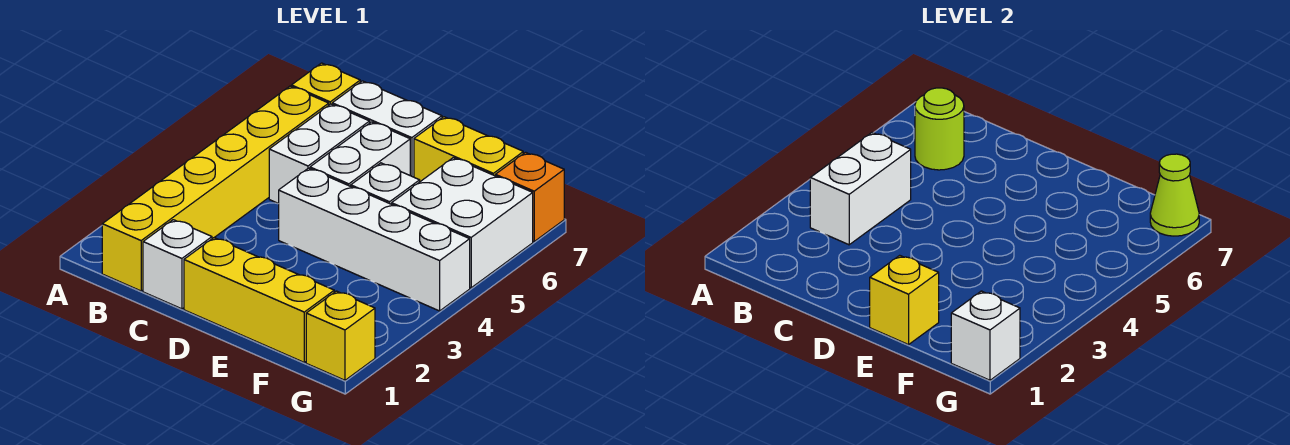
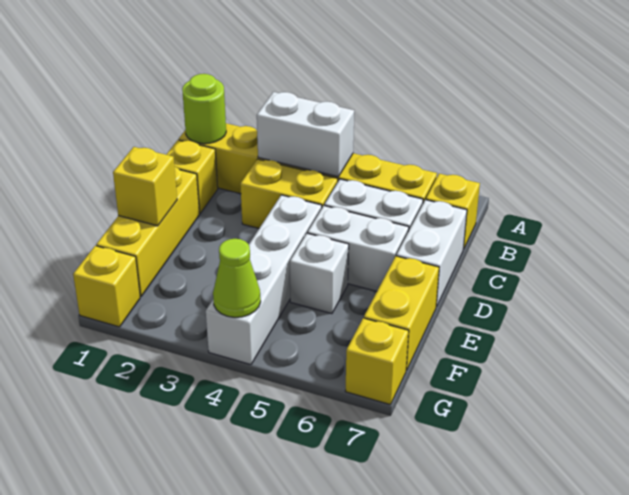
lime 1x1 round brick [915,88,964,170] -> lime 1x1 round brick moved to [182,74,226,144]
white 1x1 brick [143,220,212,309] -> yellow 1x1 brick [166,140,218,213]
none -> yellow 1x2 brick [240,159,338,228]
white 2x2 brick [392,158,533,288] -> none
white 1x1 brick [951,291,1020,380] -> none
orange 1x1 brick [495,152,564,241] -> yellow 1x1 brick [345,318,409,405]
lime 1x1 cone [1150,154,1199,236] -> lime 1x1 cone moved to [213,239,261,317]

